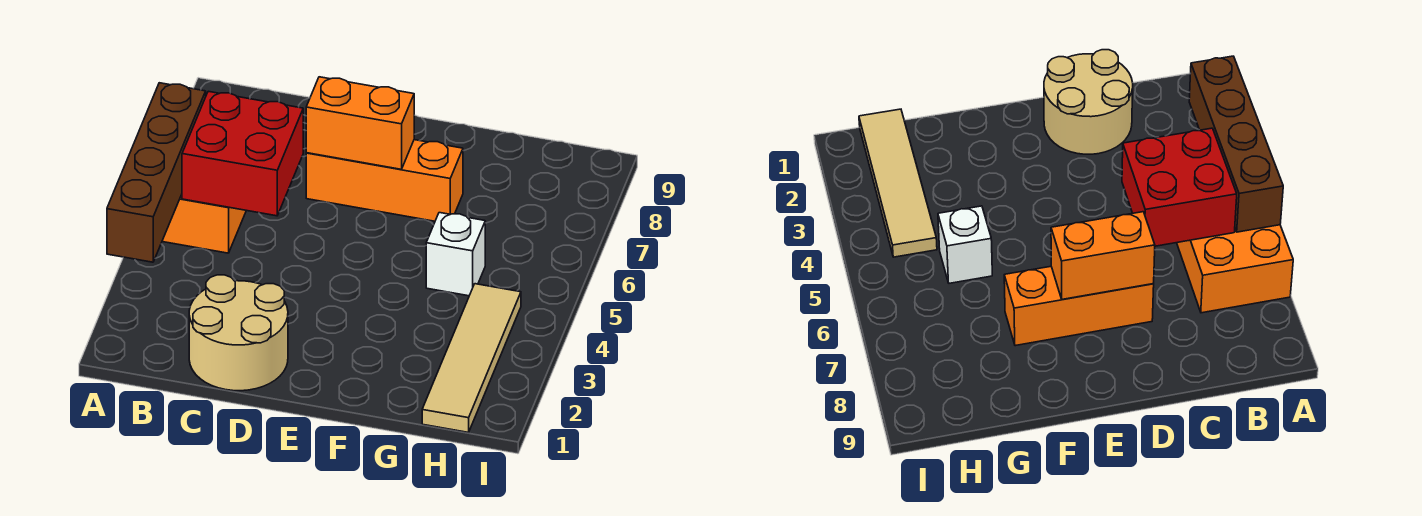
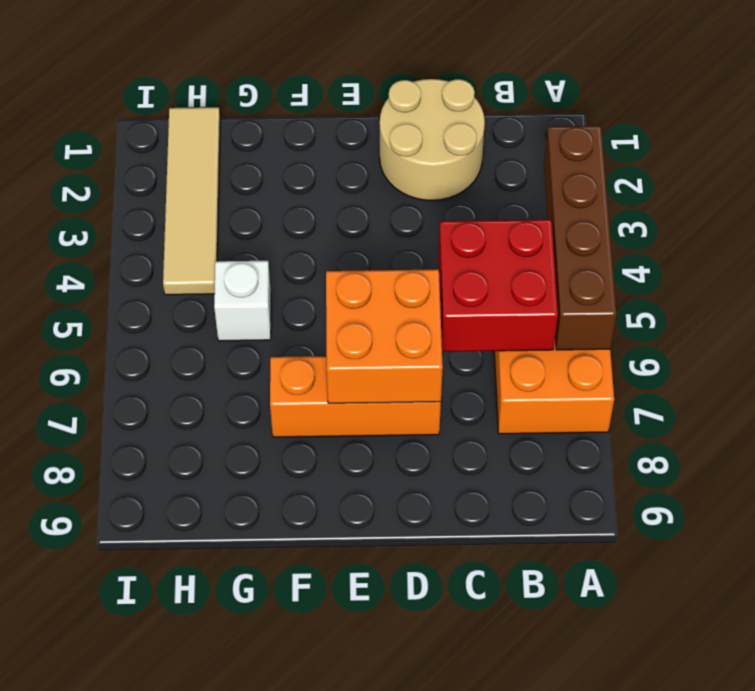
orange 1x2 brick [306,77,414,169] -> orange 2x2 brick [326,269,443,403]

